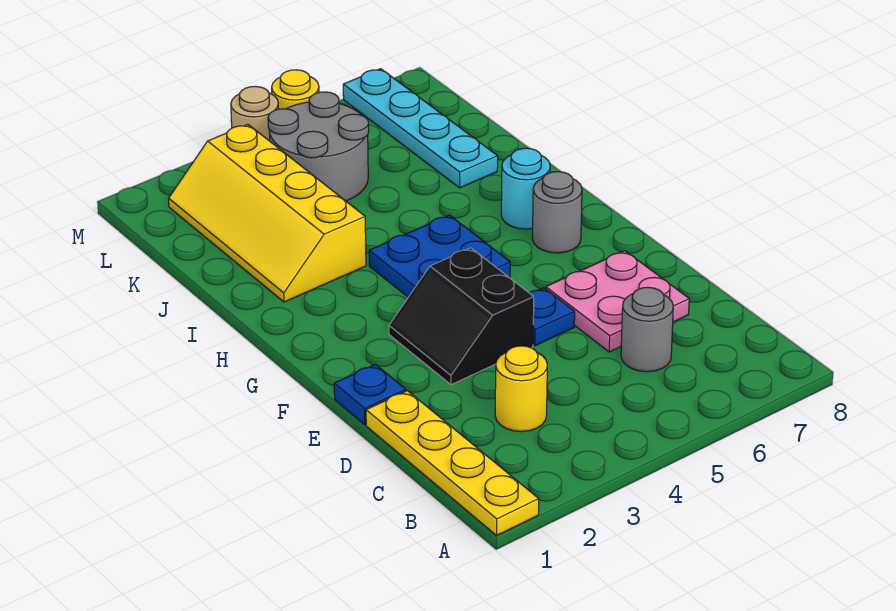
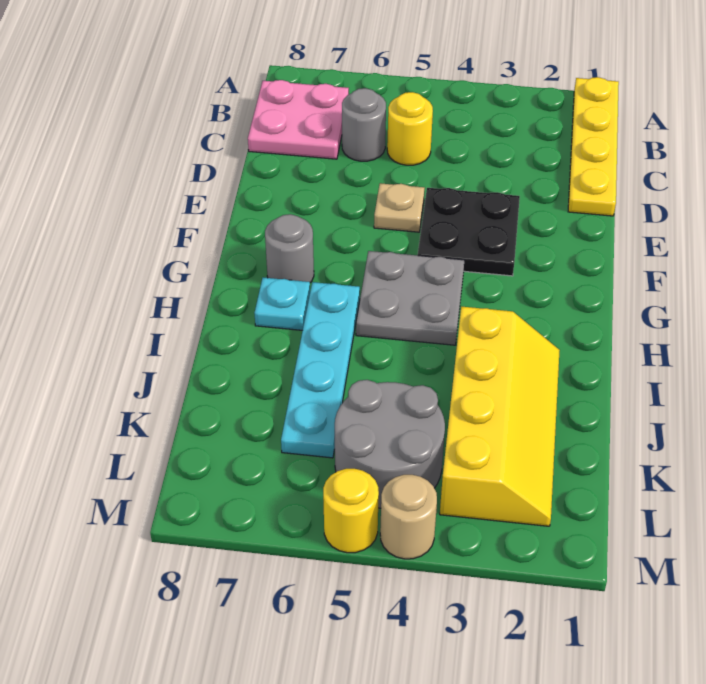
yellow 1x1 round brick [495,346,547,432] -> yellow 1x1 round brick moved to [387,92,433,165]
pink 2x2 plate [546,251,689,352] -> pink 2x2 plate moved to [248,80,349,159]
blue 1x1 plate [334,364,406,425] -> none
black 2x2 slope [389,248,534,385] -> black 2x2 plate [418,188,520,276]
blue 1x1 plate [529,288,575,346] -> tan 1x1 plate [374,183,425,232]
blue 2x2 plate [369,215,510,297] -> grey 2x2 plate [356,251,464,345]
cyan 1x1 round brick [501,148,550,229] -> cyan 1x1 plate [254,278,310,330]
cyan 1x4 plate [343,69,498,188] -> cyan 1x4 plate moved to [281,282,360,458]

